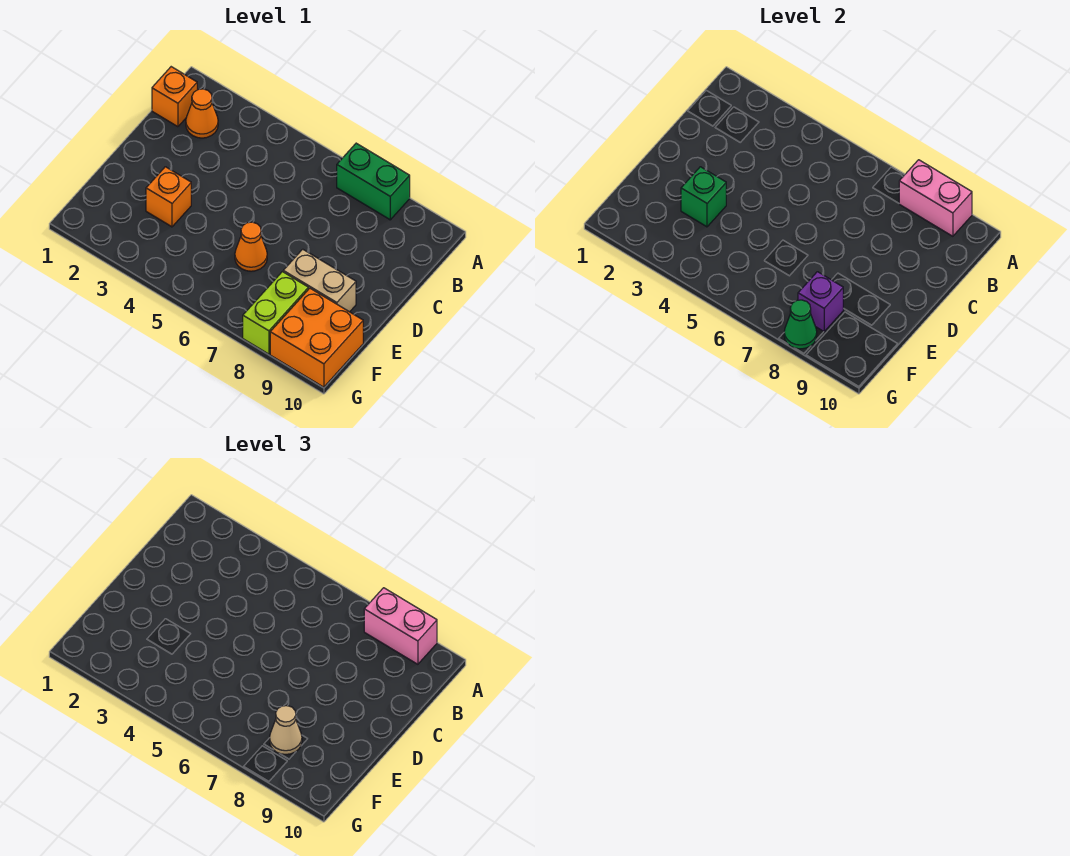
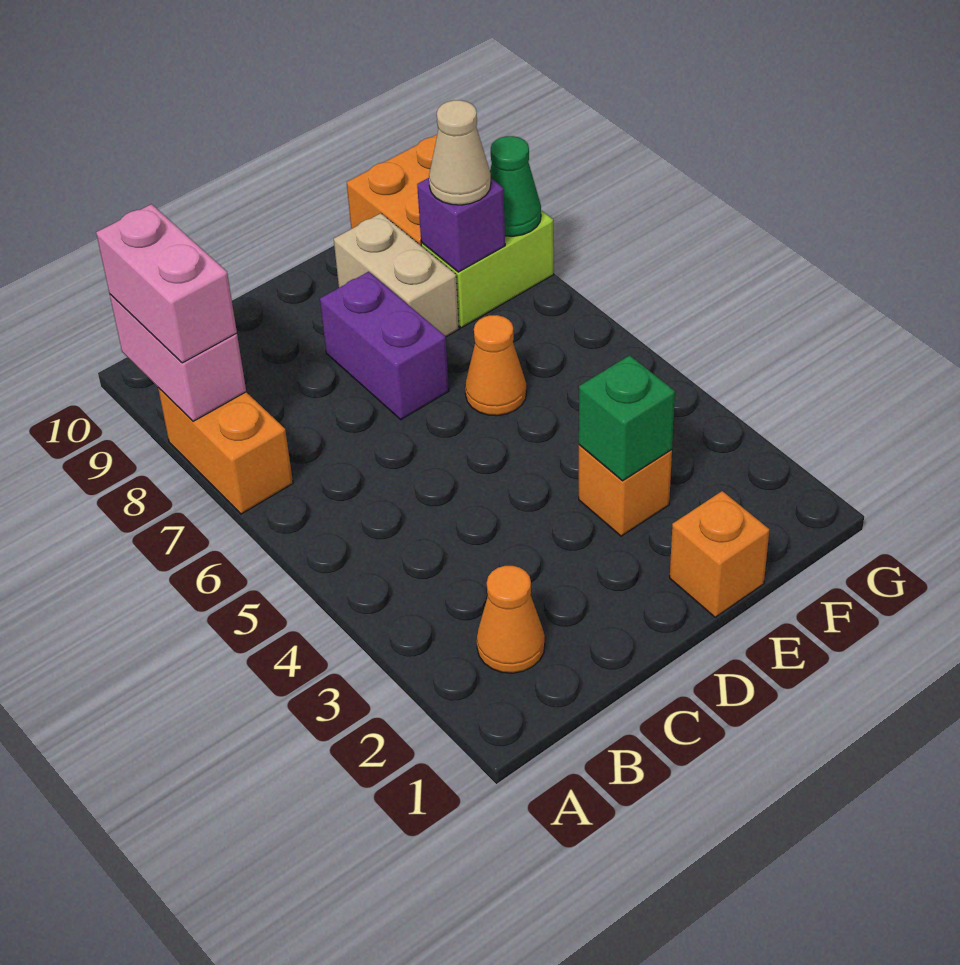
green 1x2 brick [337,143,410,220] -> orange 1x2 brick [158,388,293,514]
orange 1x1 brick [152,67,197,127] -> orange 1x1 brick moved to [670,491,769,617]
none -> purple 1x2 brick [320,272,449,419]

